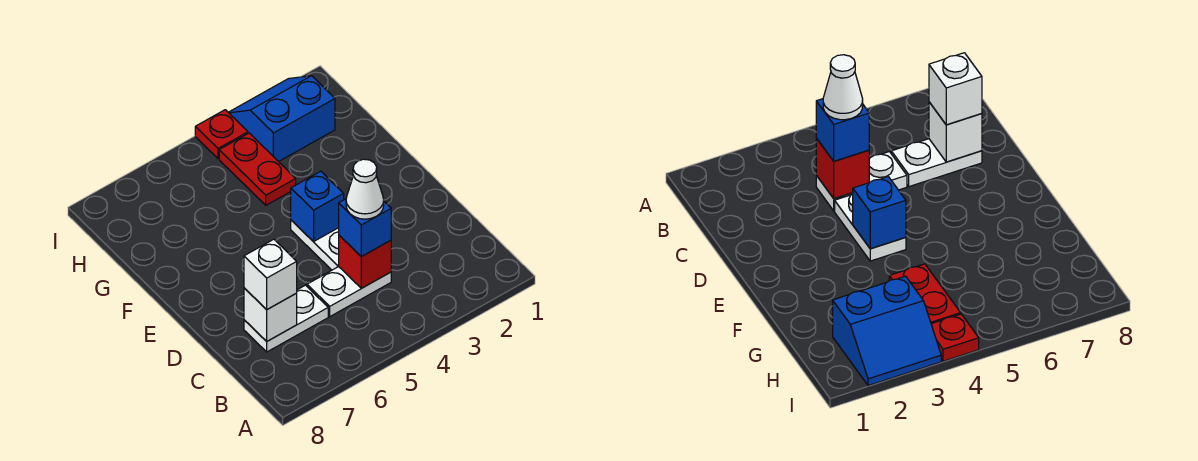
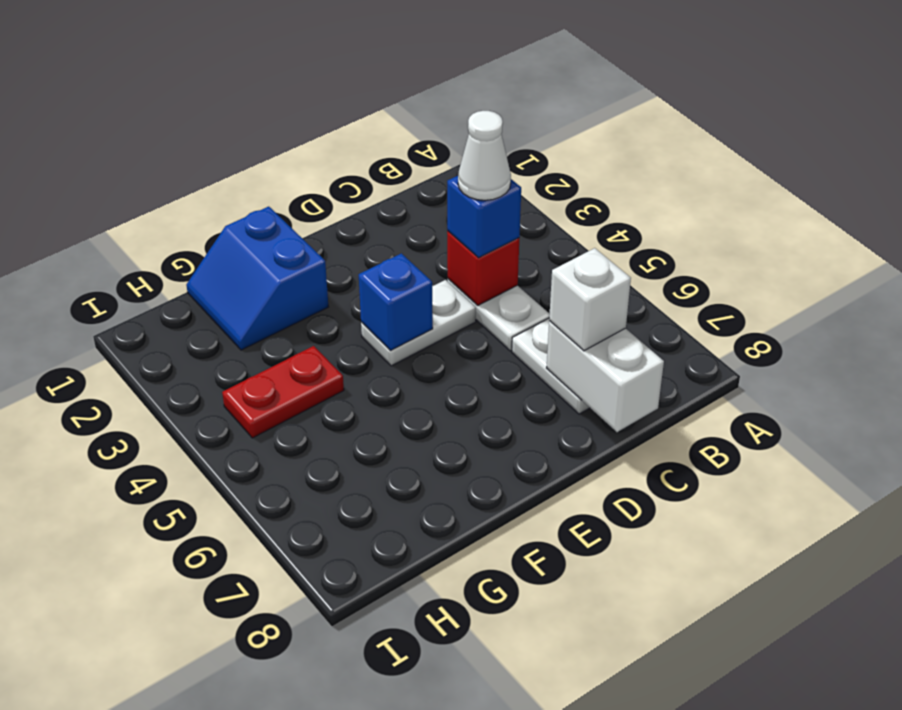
white 1x1 brick [244,288,297,341] -> white 1x2 brick [547,321,664,432]
blue 2x2 slope [228,76,335,162] -> blue 2x2 slope moved to [186,207,328,350]
red 1x1 plate [195,110,248,159] -> none

